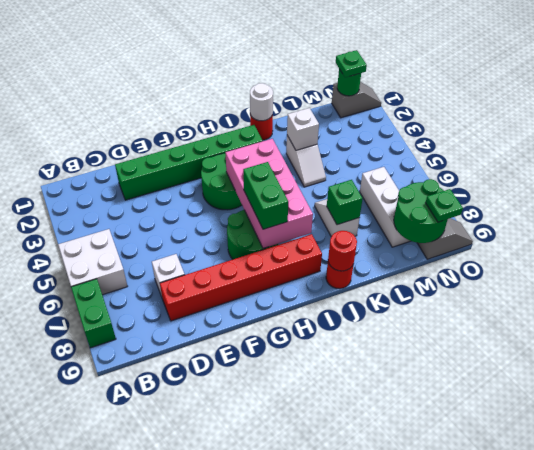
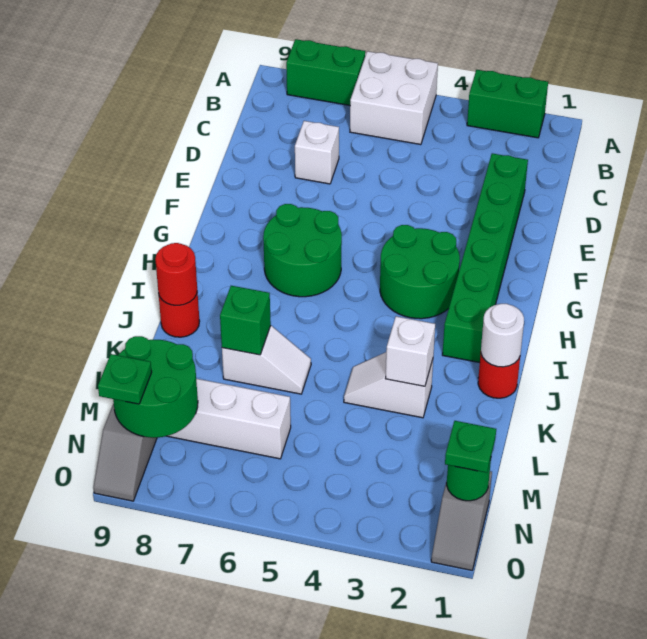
red 1x6 brick [160,234,322,321] -> none
pink 2x4 brick [226,139,313,248] -> none
green 1x2 brick [243,162,288,229] -> green 1x2 brick moved to [467,70,548,138]

